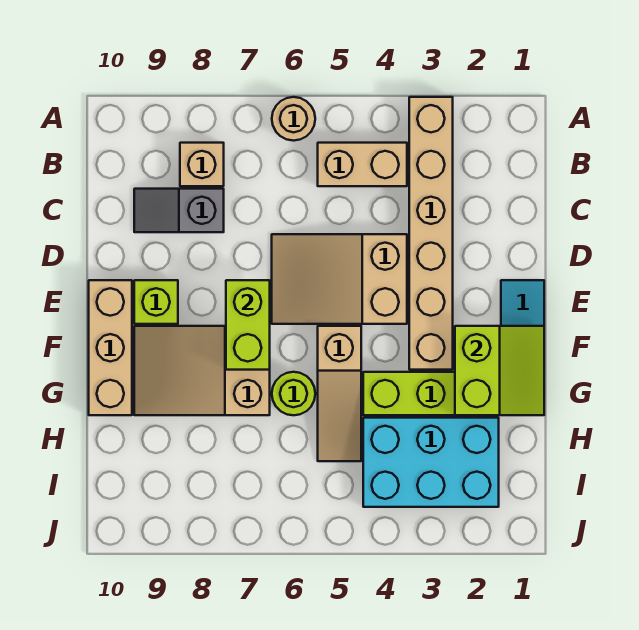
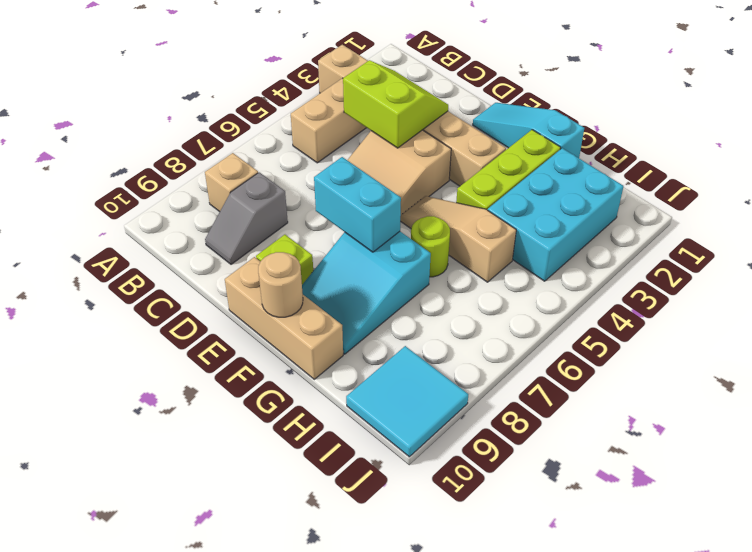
tan 1x1 round brick [272,97,315,141] -> tan 1x1 round brick moved to [258,252,303,317]
lime 1x2 brick [226,280,270,370] -> cyan 1x2 brick [314,157,401,252]
lime 2x2 slope [455,326,544,415] -> lime 2x2 slope moved to [343,60,448,148]
tan 1x3 slope [318,326,361,461] -> tan 1x3 slope turned to [400,196,516,282]
tan 2x3 slope [134,326,270,415] -> cyan 2x3 slope [302,232,431,354]
none -> cyan 2x2 tile [346,346,468,457]

